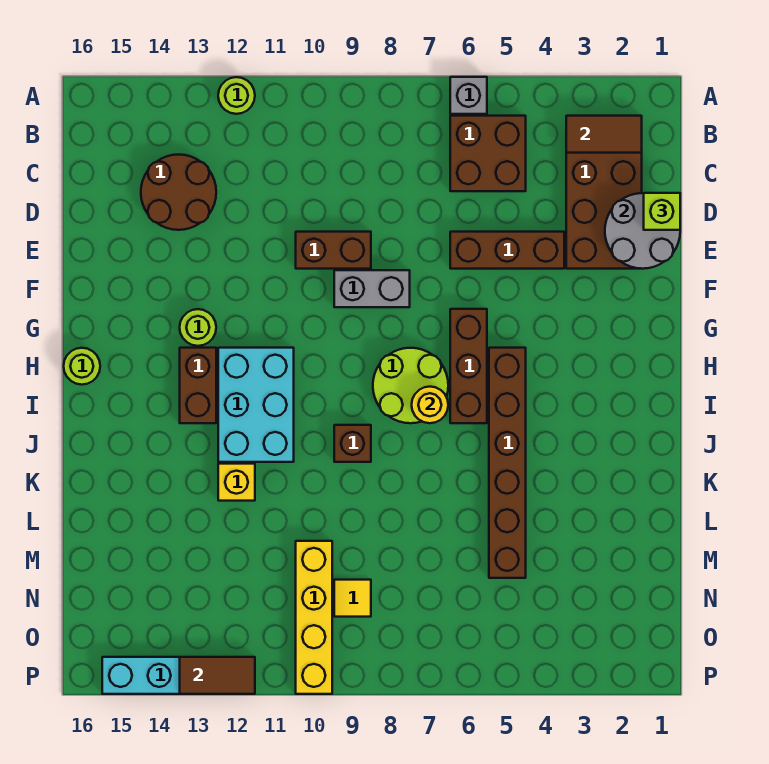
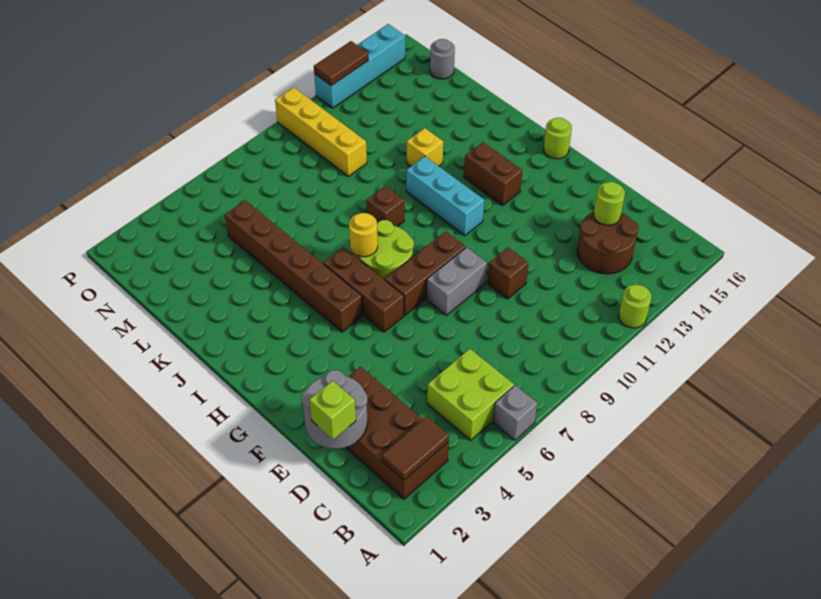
brown 2x2 brick [450,116,526,191] -> lime 2x2 brick [427,349,514,440]
brown 1x3 brick [450,232,564,269] -> brown 1x3 brick moved to [385,232,466,315]
brown 1x2 brick [296,232,371,269] -> brown 1x1 brick [487,247,528,299]
lime 1x1 round brick [180,309,216,346] -> lime 1x1 round brick moved to [594,182,625,225]
cyan 2x3 brick [218,348,294,462] -> cyan 1x3 brick [406,157,484,235]
yellow 1x1 tile [334,580,371,617] -> none
none -> grey 1x1 round brick [430,39,455,79]

